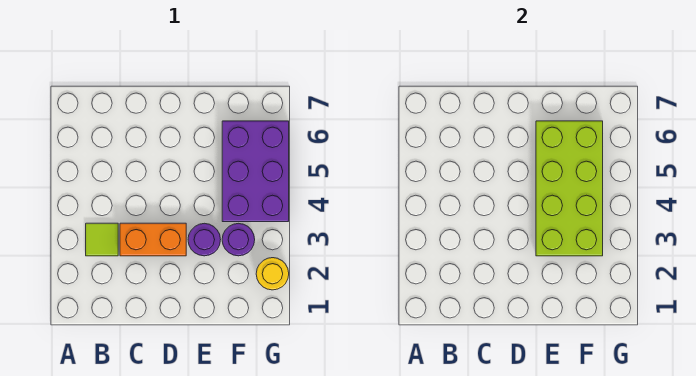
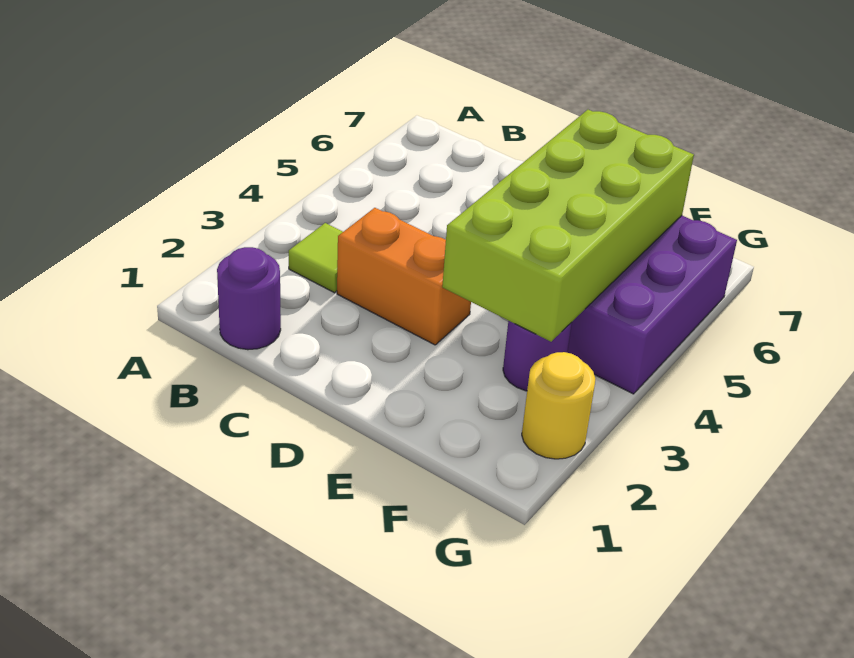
purple 1x1 round brick [188,223,221,256] -> purple 1x1 round brick moved to [217,247,281,350]

